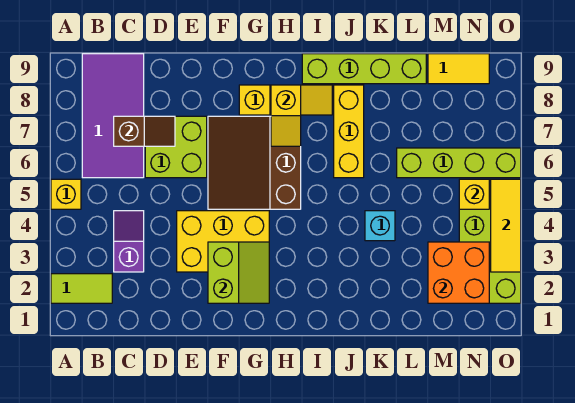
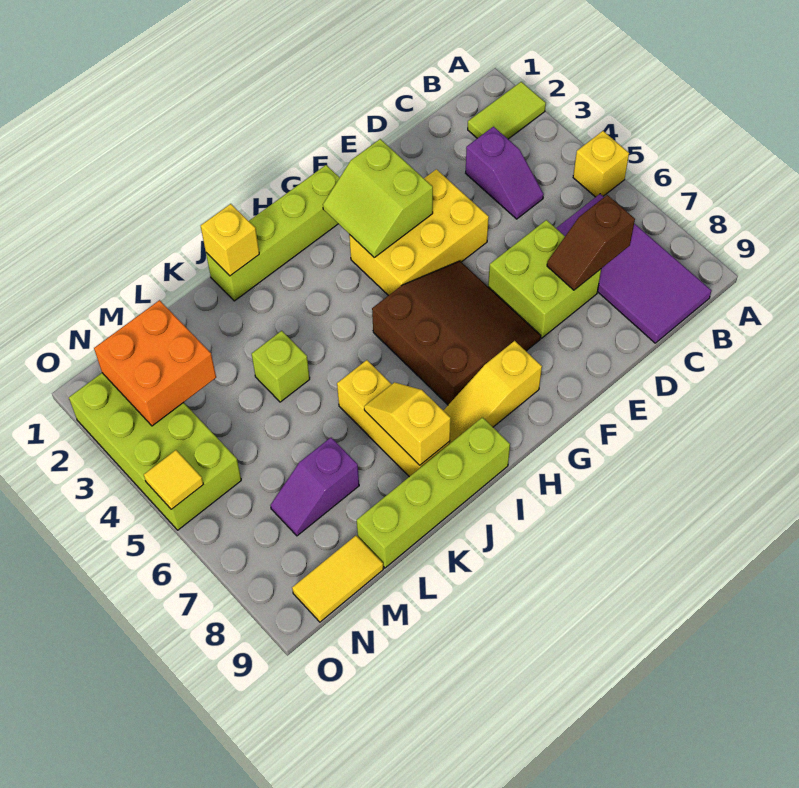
yellow 1x2 slope [271,85,301,146] -> yellow 1x2 slope moved to [364,382,451,465]
cyan 1x1 brick [365,211,395,241] -> lime 1x1 brick [252,331,310,402]
lime 1x4 brick [397,148,521,178] -> lime 1x4 brick moved to [206,165,340,301]
none -> purple 1x2 slope [270,438,359,536]
yellow 1x1 brick [459,179,489,209] -> yellow 1x1 brick moved to [201,204,259,276]
yellow 1x3 tile [491,179,521,272] -> yellow 1x1 tile [144,450,203,509]

